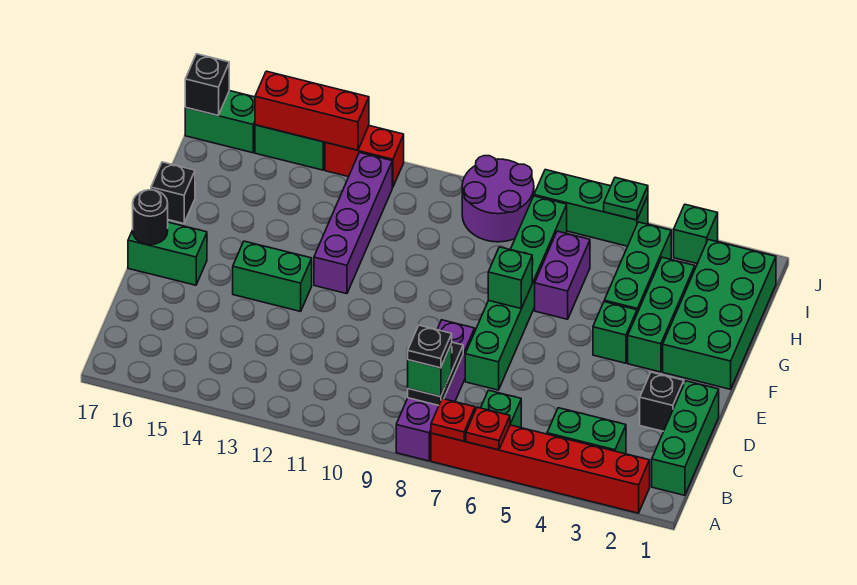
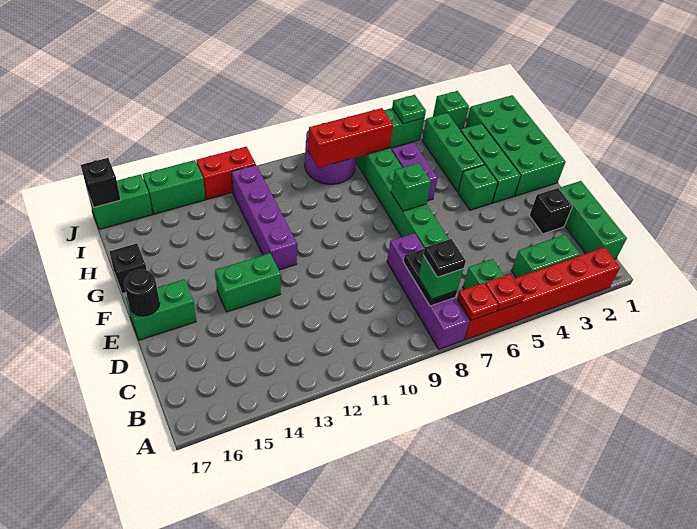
red 1x3 brick [255,71,369,150] -> red 1x3 brick moved to [308,108,393,168]

